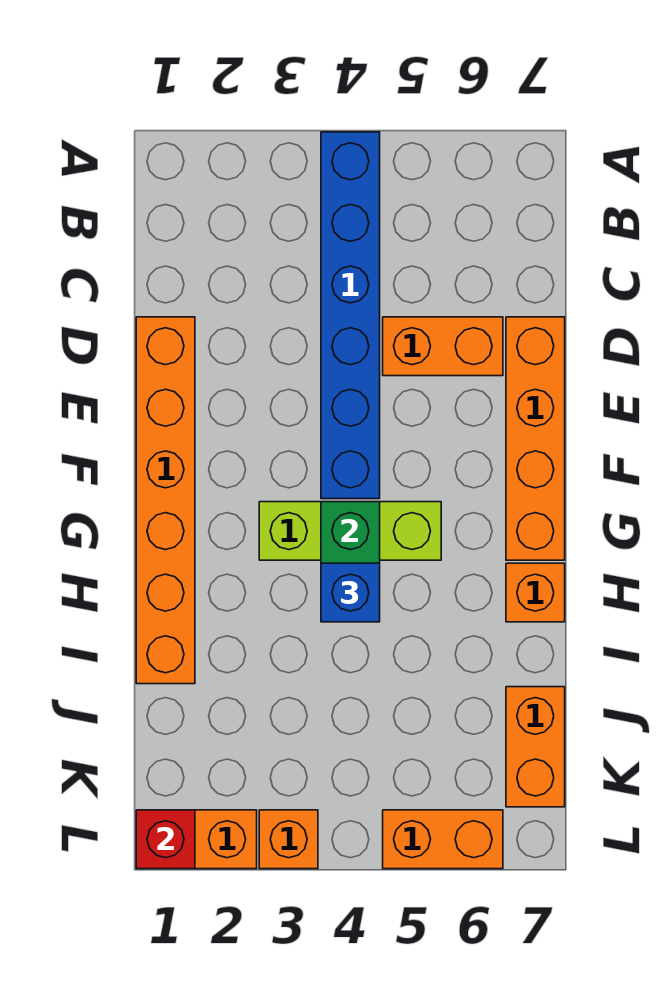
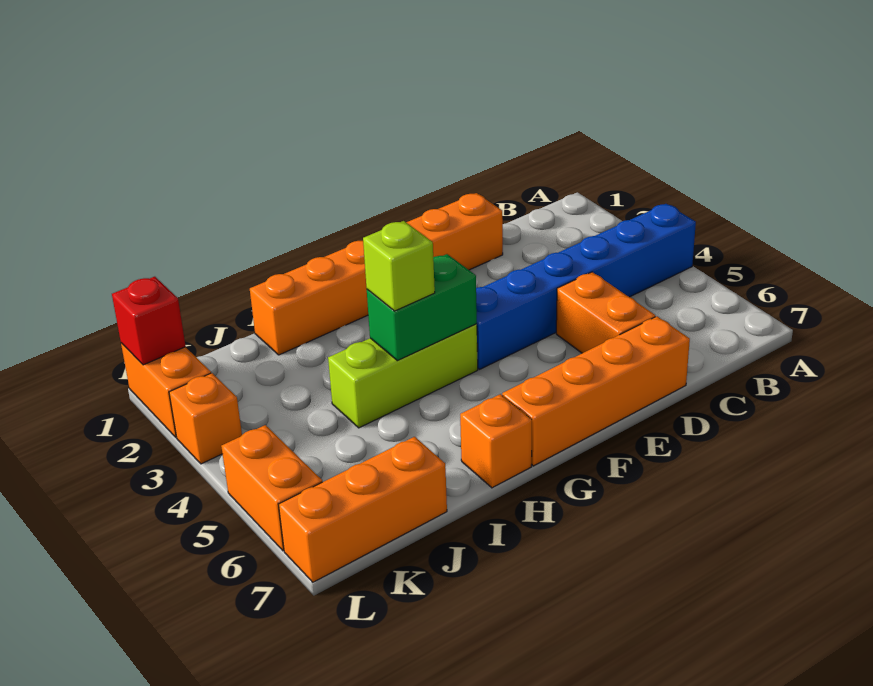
lime 1x3 brick [259,502,441,560] -> lime 1x3 brick turned to [328,324,478,428]
blue 1x1 brick [321,563,380,622] -> lime 1x1 brick [363,221,435,311]
orange 1x2 brick [506,687,565,807] -> orange 1x3 brick [279,437,447,582]

